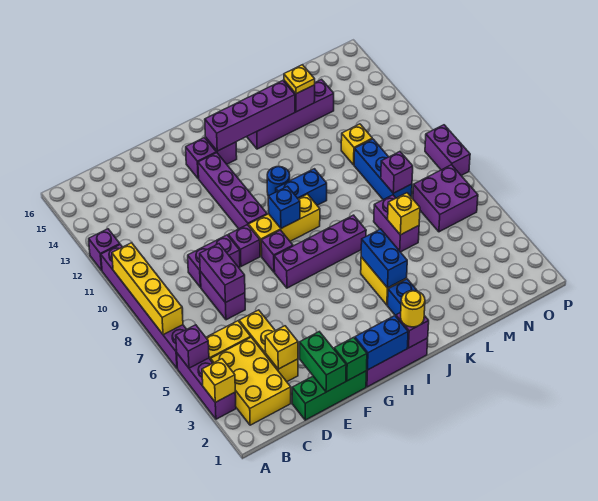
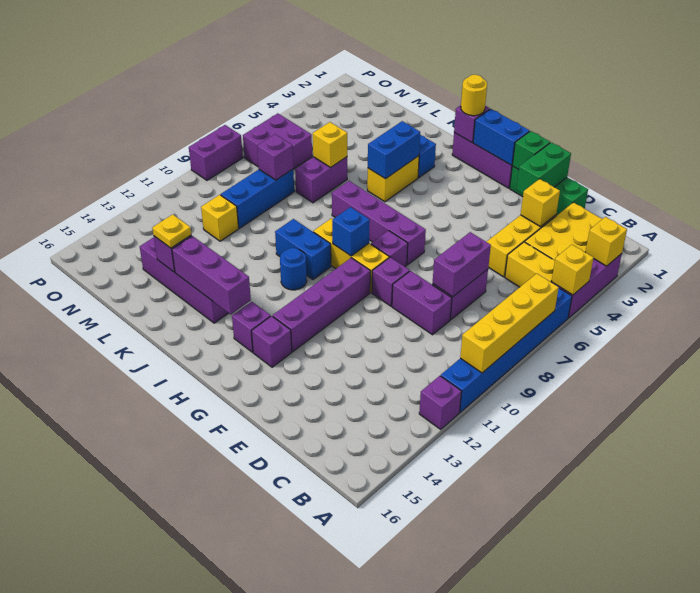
purple 1x1 brick [176,325,209,368] -> yellow 1x1 brick [552,245,594,295]
purple 1x6 brick [101,245,186,368] -> blue 1x6 brick [441,288,572,412]
purple 1x4 brick [205,81,295,151] -> purple 1x3 brick [172,236,251,315]

